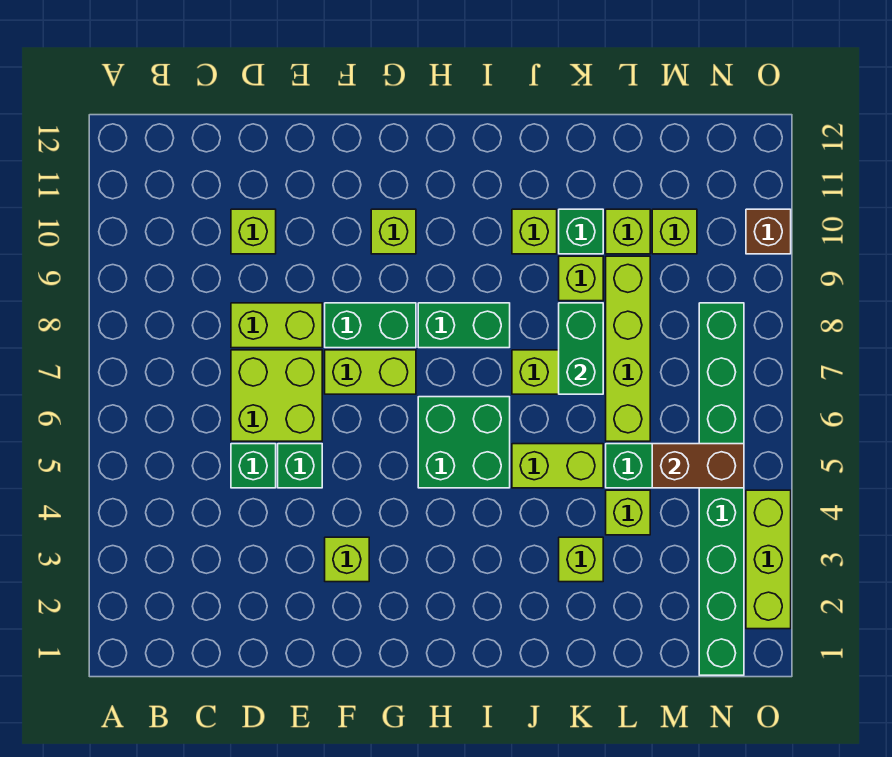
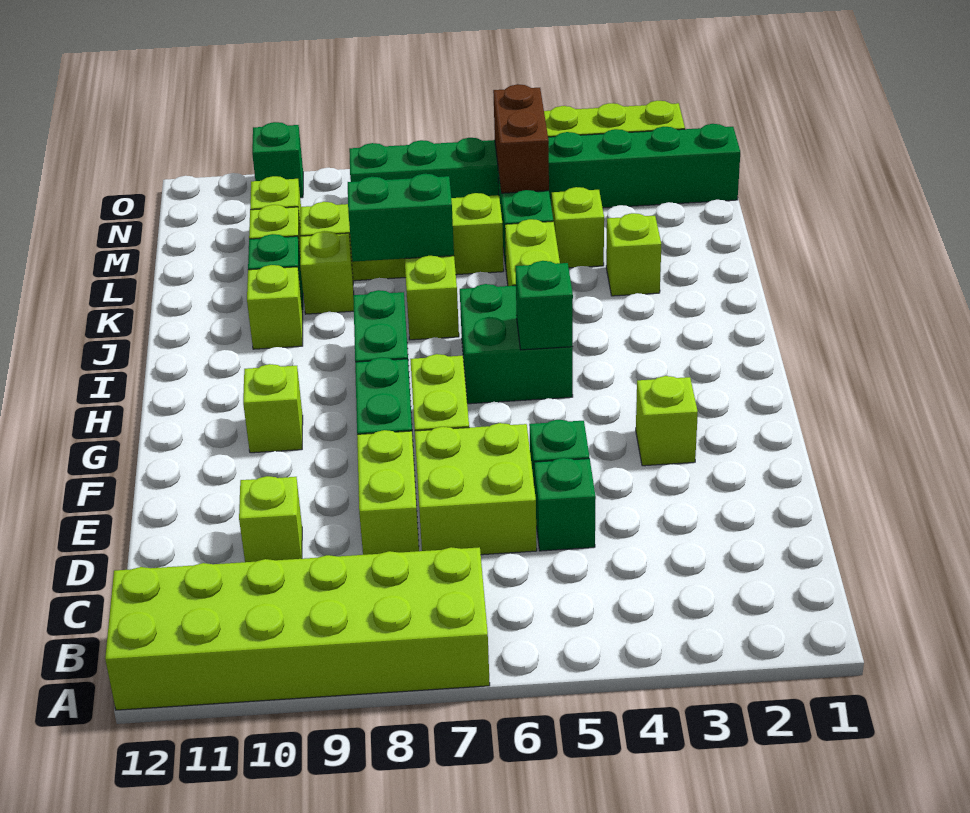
none -> lime 2x6 brick [105,547,490,710]
none -> green 1x1 brick [515,261,573,350]
brown 1x1 brick [746,209,791,254] -> green 1x1 brick [252,122,303,198]

